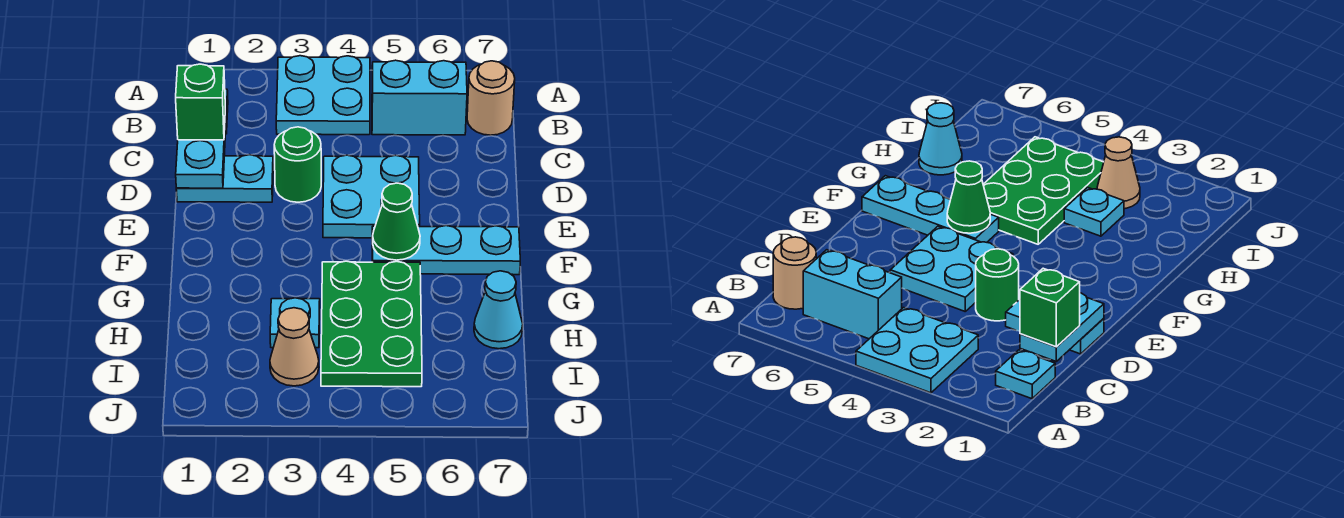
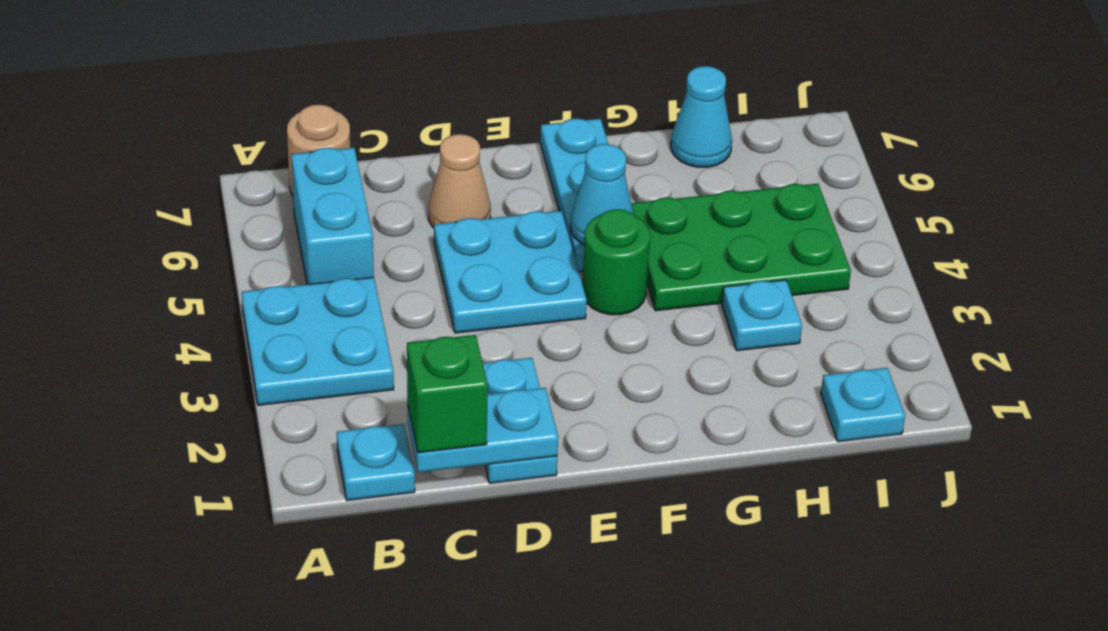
green 1x1 round brick [274,127,321,202] -> green 1x1 round brick moved to [583,209,650,315]
green 1x1 cone [373,183,420,260] -> cyan 1x1 cone [571,144,634,244]
none -> cyan 1x1 plate [821,368,905,442]
tan 1x1 cone [270,308,319,386] -> tan 1x1 cone moved to [429,134,491,228]

